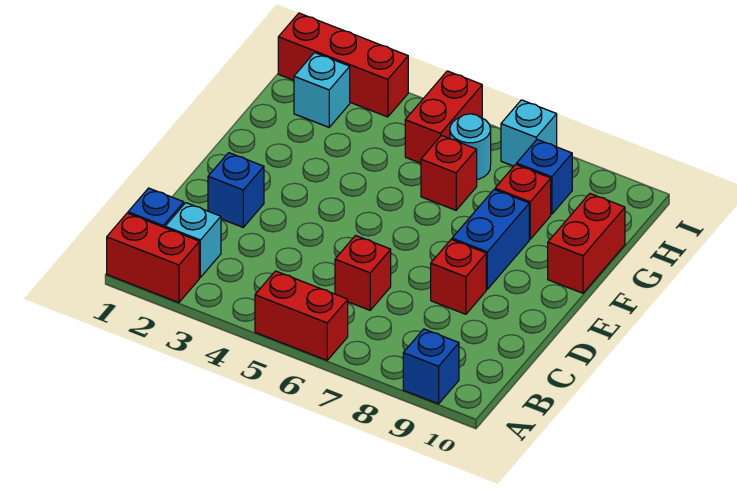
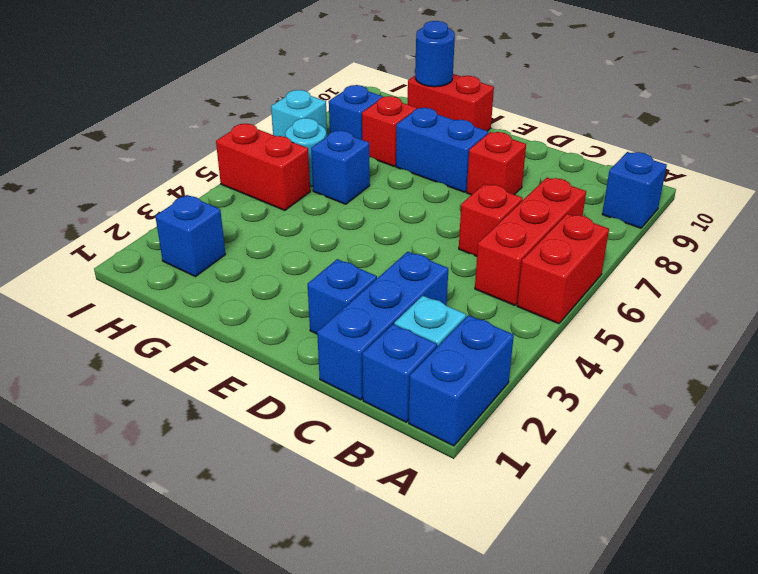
red 1x2 brick [107,213,199,303] -> blue 1x2 brick [409,315,514,446]
none -> blue 1x3 brick [317,252,448,400]
red 1x1 brick [421,136,477,210] -> blue 1x1 brick [311,130,370,204]
none -> blue 1x1 round brick [415,21,455,87]
cyan 1x1 brick [294,53,350,127] -> blue 1x1 brick [155,195,225,277]
red 1x3 brick [278,13,408,117] -> red 1x3 brick moved to [475,178,586,305]

